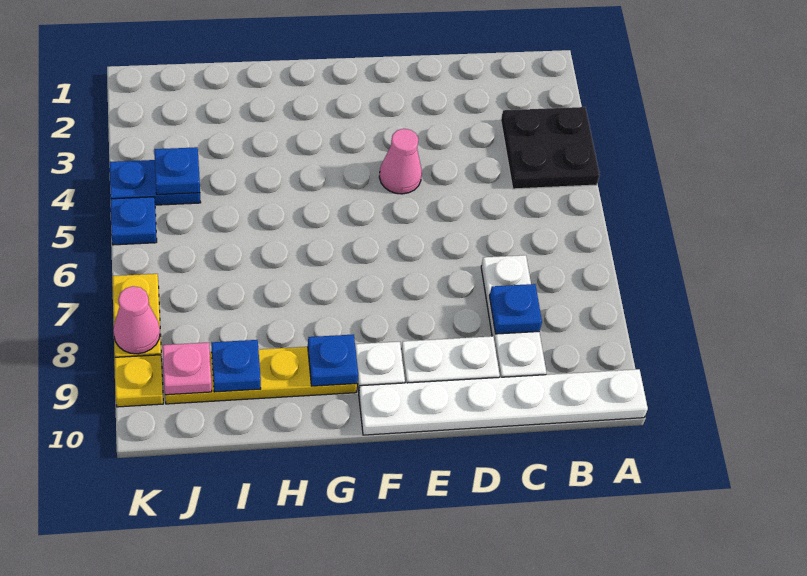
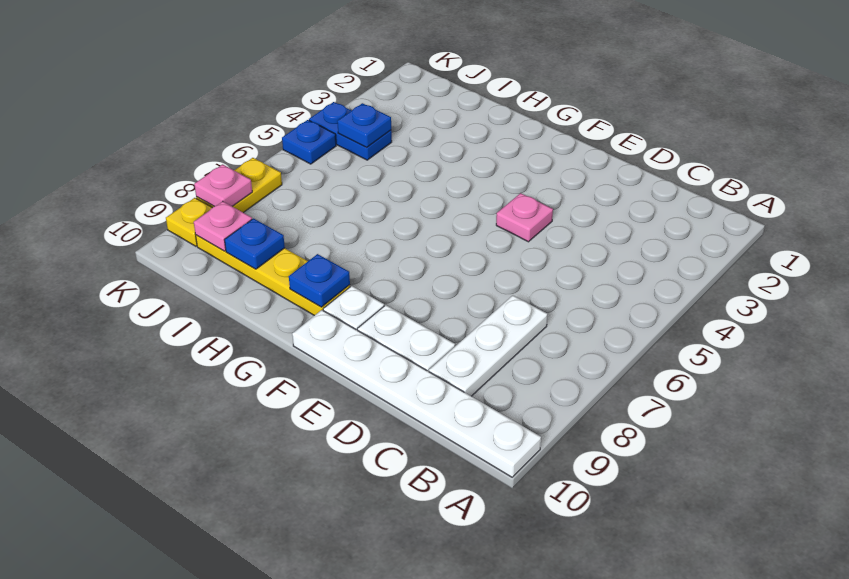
black 2x2 plate [501,107,600,189] -> none
blue 1x1 plate [489,284,542,334] -> none
pink 1x1 cone [379,129,422,194] -> pink 1x1 plate [496,193,553,242]
pink 1x1 cone [113,286,160,354] -> pink 1x1 plate [194,164,252,206]

